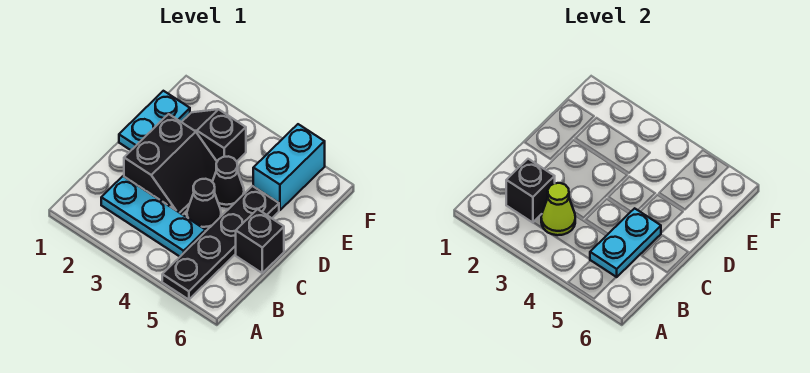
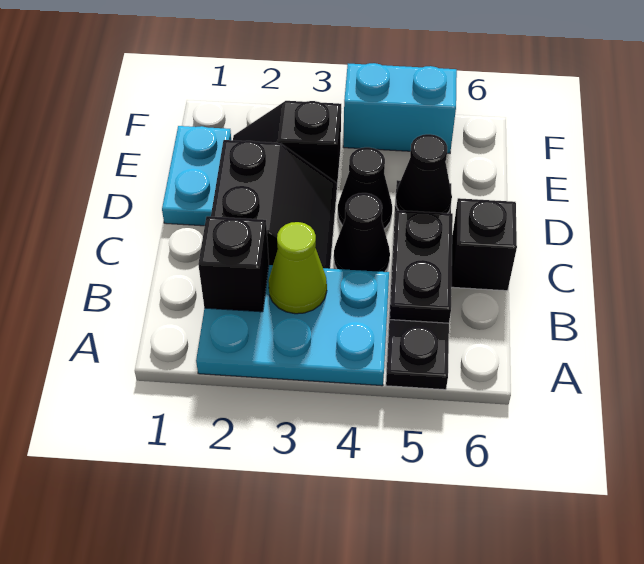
cyan 1x3 plate [101,176,205,257] -> cyan 2x3 plate [196,265,389,386]
cyan 1x2 plate [590,208,661,277] -> black 1x2 plate [390,210,453,323]
none -> black 1x1 cone [396,134,452,213]
cyan 1x2 brick [253,124,325,210] -> cyan 1x2 brick turned to [343,63,457,153]

